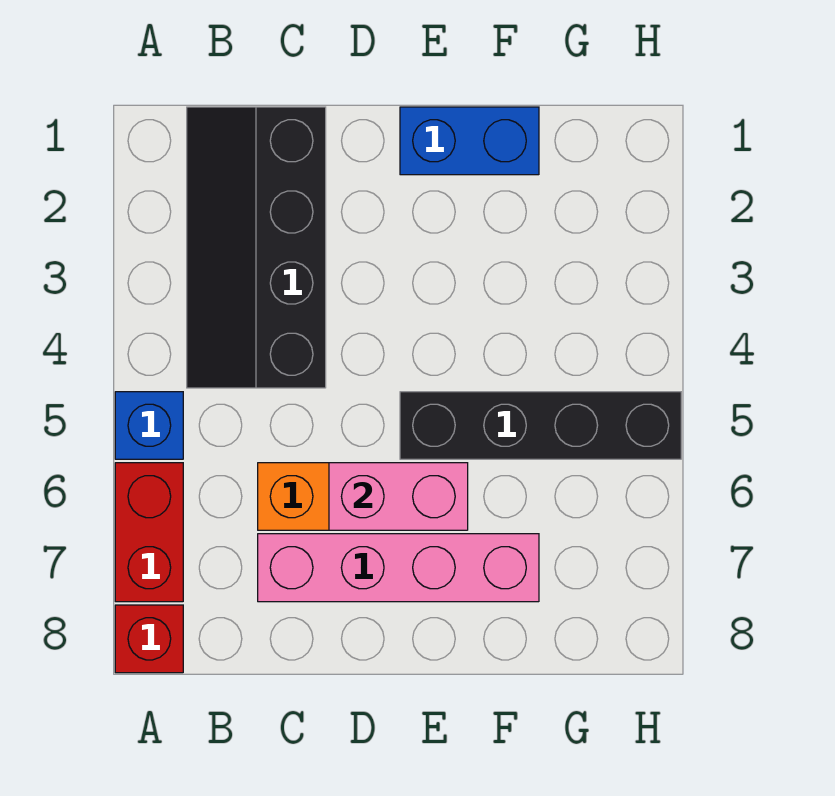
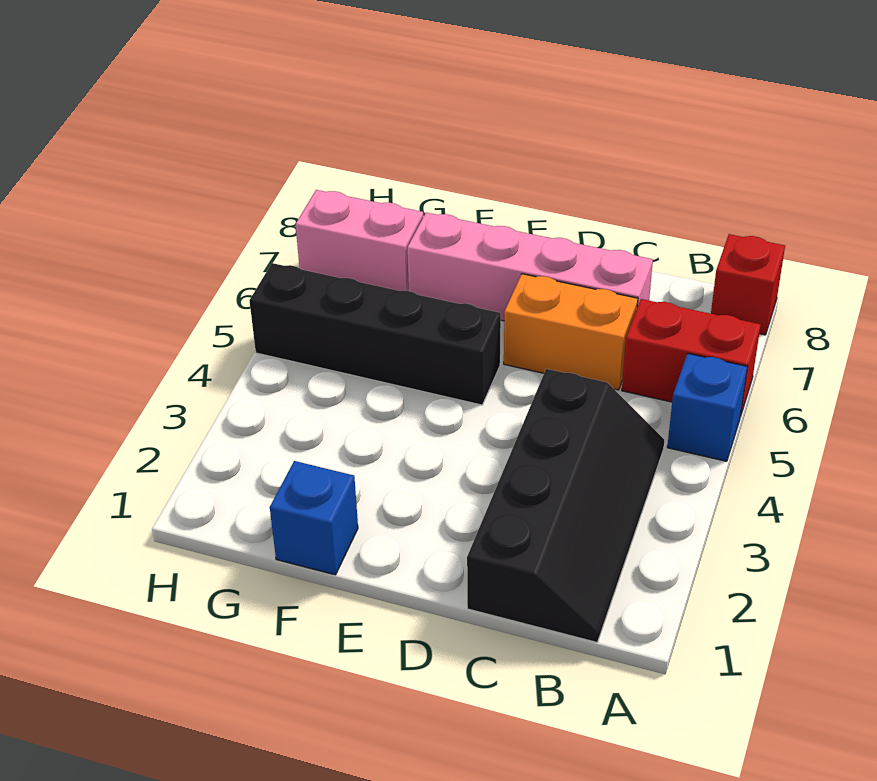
red 1x2 brick [115,463,183,602] -> red 1x2 brick turned to [622,299,761,417]
pink 1x2 brick [329,463,468,530] -> pink 1x2 brick moved to [296,190,423,291]
blue 1x2 brick [400,107,539,175] -> blue 1x1 brick [270,461,358,575]

